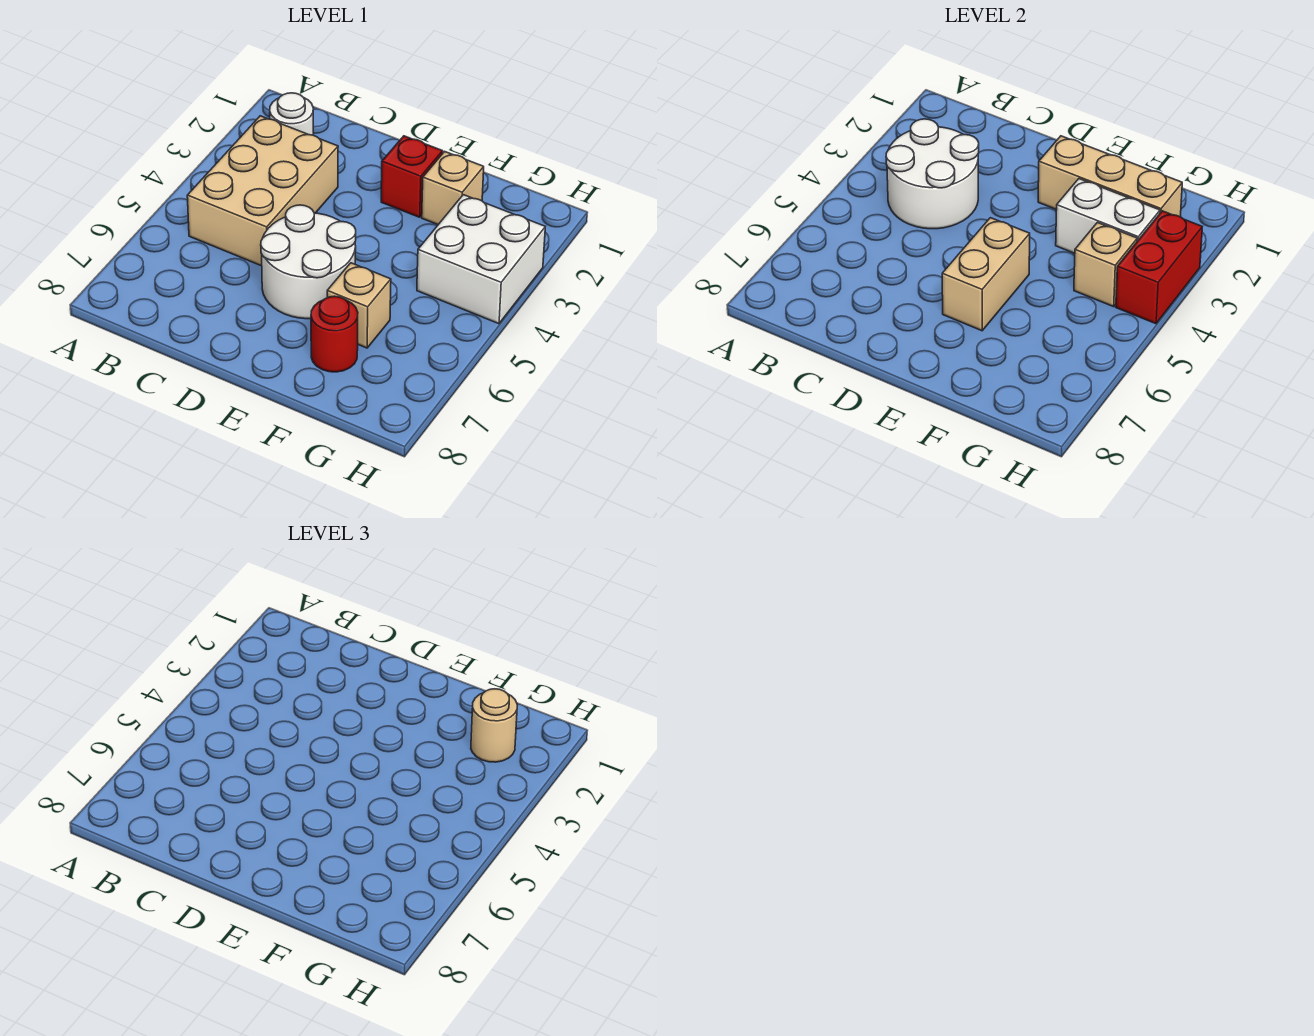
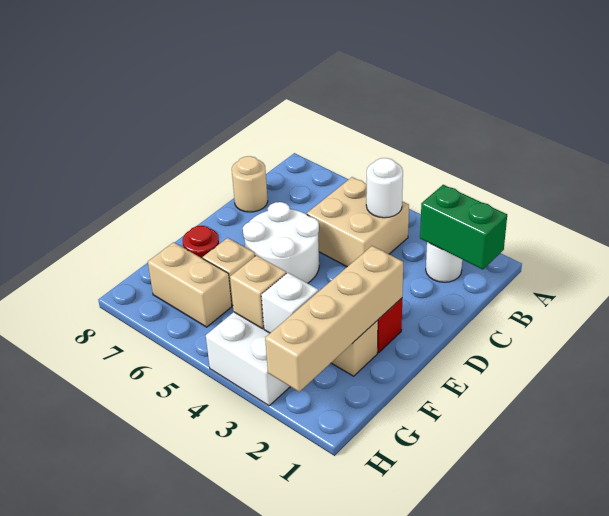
none -> green 1x2 brick [420,185,507,270]
tan 2x3 brick [187,116,338,266] -> tan 2x2 brick [307,177,409,267]
white 2x2 round brick [886,119,979,229] -> white 1x1 round brick [366,158,403,218]
tan 1x3 brick [1038,136,1182,217] -> tan 1x4 brick [265,246,403,392]
tan 1x2 brick [942,218,1030,331] -> tan 1x2 brick moved to [148,242,232,327]
white 1x2 brick [1056,179,1160,253] -> white 1x1 brick [261,273,318,333]
tan 1x1 round brick [471,689,517,762] -> tan 1x1 round brick moved to [232,156,268,212]
red 1x2 brick [1116,211,1202,324] -> none

